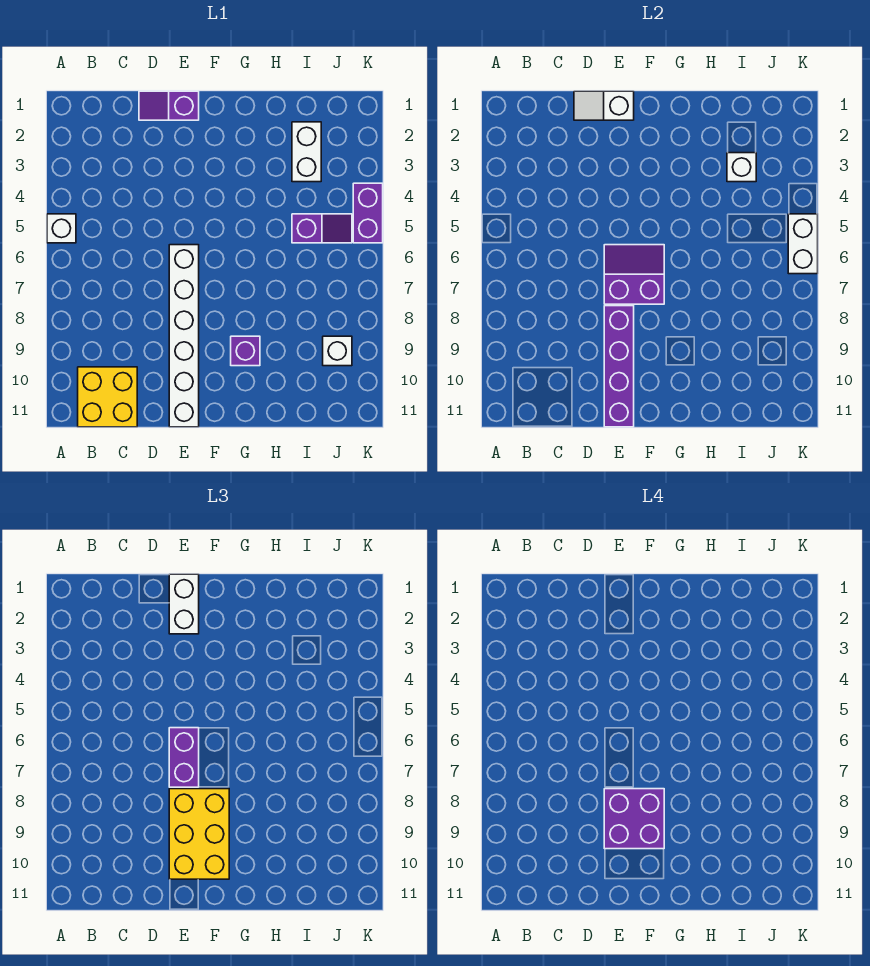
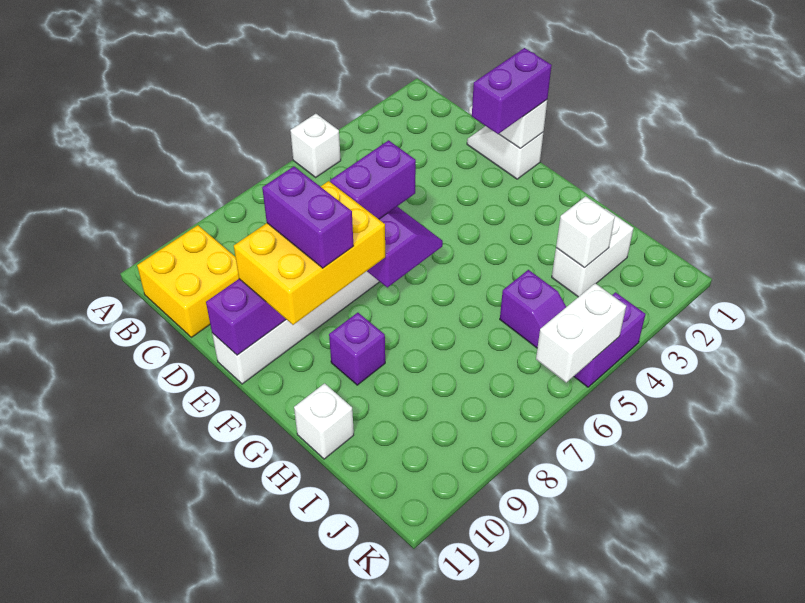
purple 1x2 slope [139,91,199,120] -> white 1x2 slope [467,126,543,179]
white 1x2 brick [169,574,199,634] -> purple 1x2 brick [472,48,552,134]
purple 2x2 brick [604,789,664,849] -> purple 1x2 brick [262,167,353,268]
white 1x1 brick [323,336,352,366] -> white 1x1 brick moved to [294,383,354,459]

